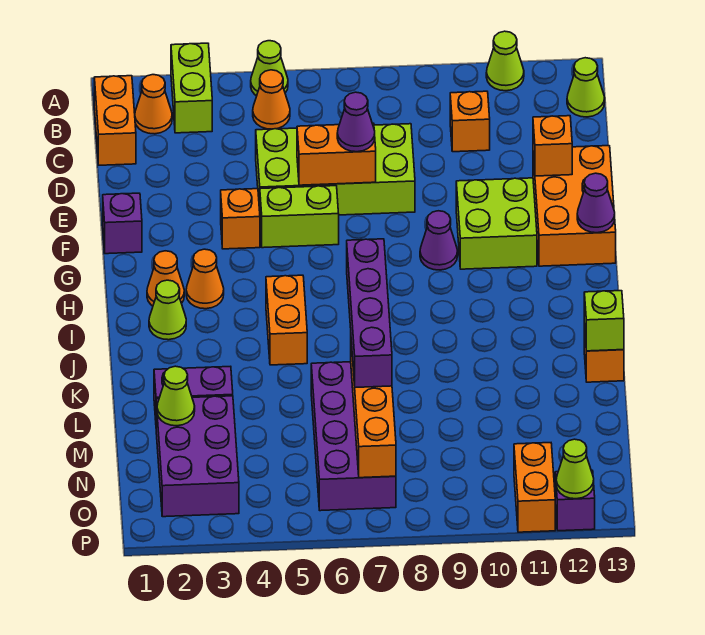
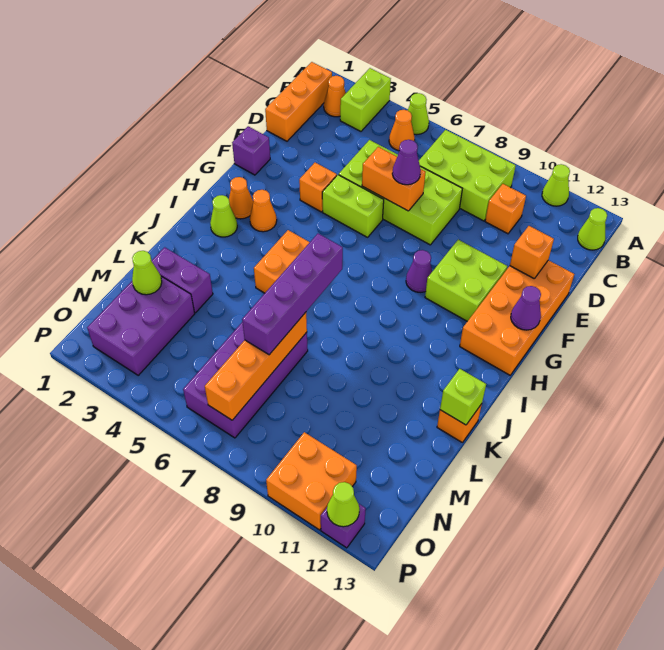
orange 1x2 brick [94,76,136,165] -> orange 1x3 brick [265,62,332,141]
none -> lime 2x3 brick [419,130,516,221]
orange 2x3 brick [533,146,616,266] -> orange 2x4 brick [460,260,574,375]
orange 1x2 brick [514,443,555,532] -> orange 2x2 brick [266,432,357,530]

